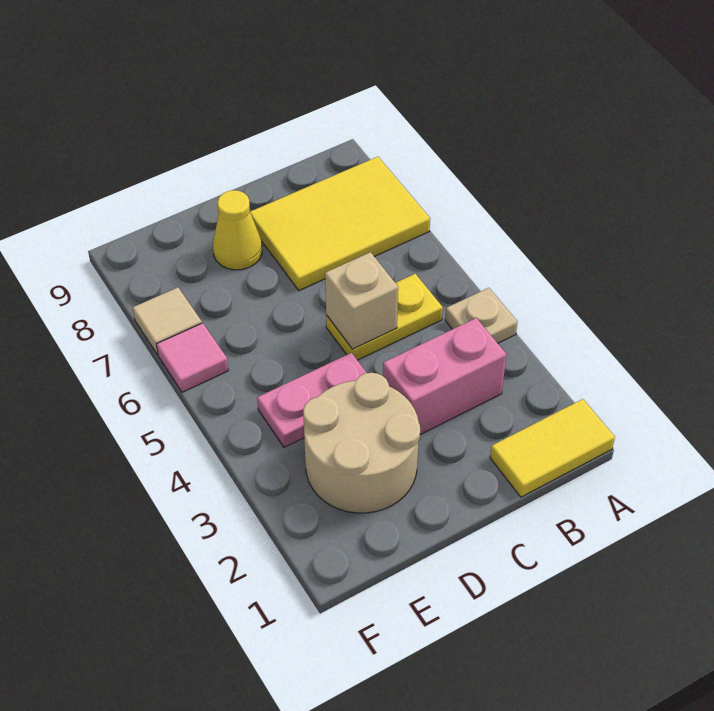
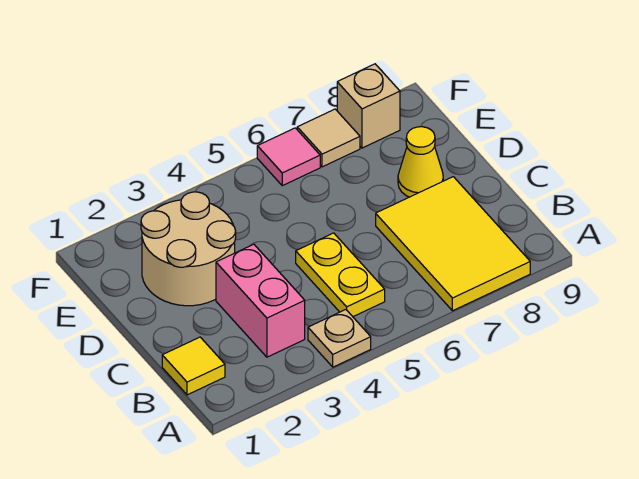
yellow 1x2 tile [490,399,615,497] -> yellow 1x1 tile [162,337,225,395]
tan 1x1 brick [325,252,398,349] -> tan 1x1 brick moved to [337,64,400,148]
pink 1x2 plate [257,353,366,447] -> none

